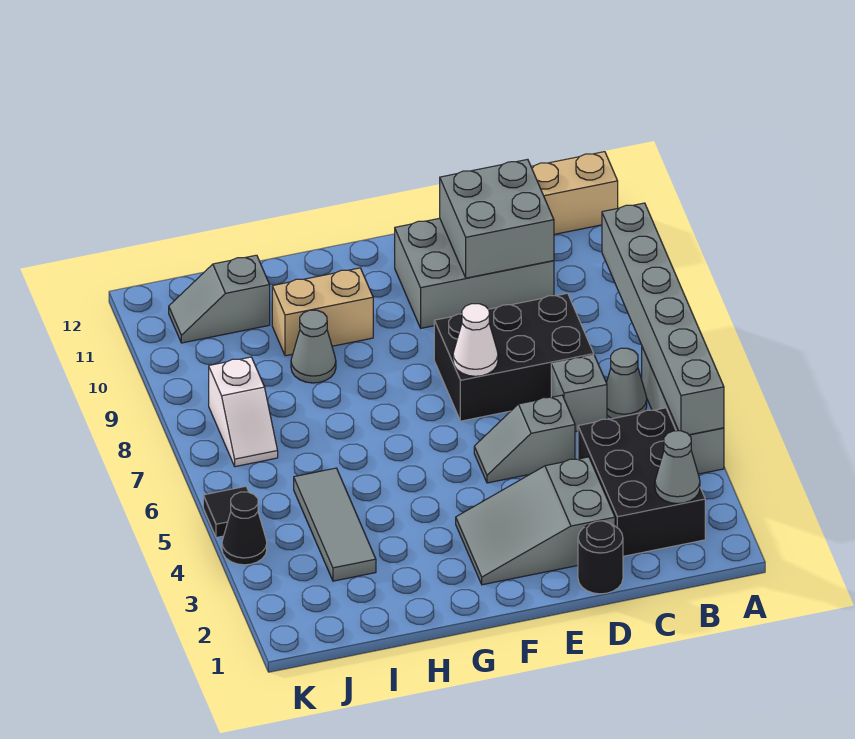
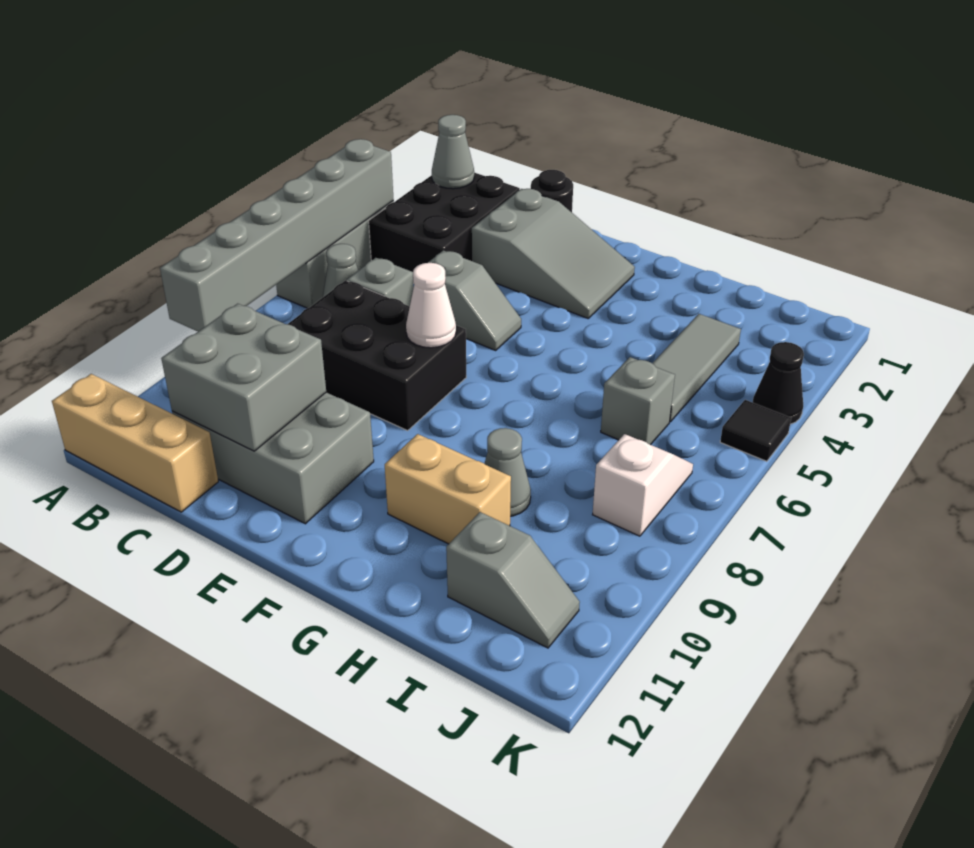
none -> grey 1x1 brick [601,357,675,445]

